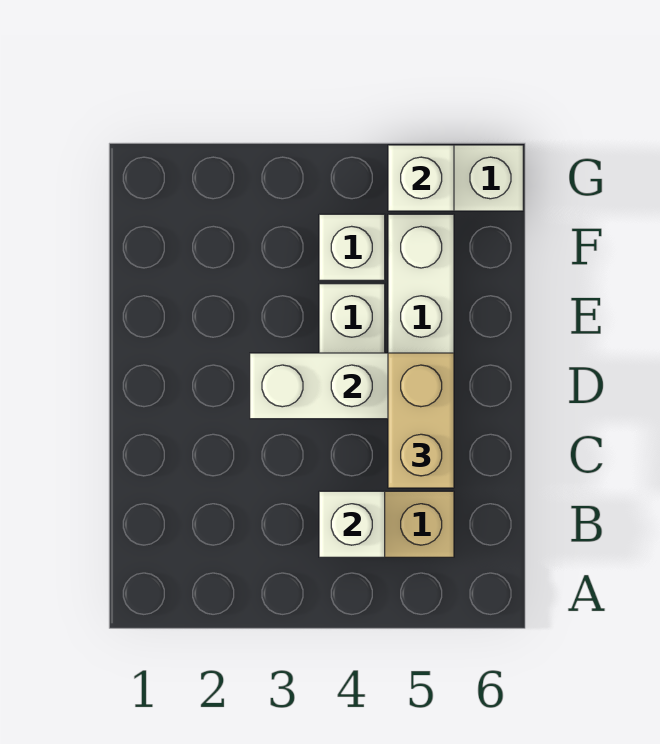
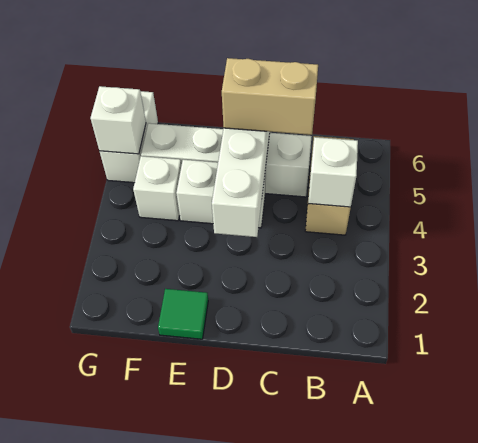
none -> green 1x1 tile [158,289,208,339]

